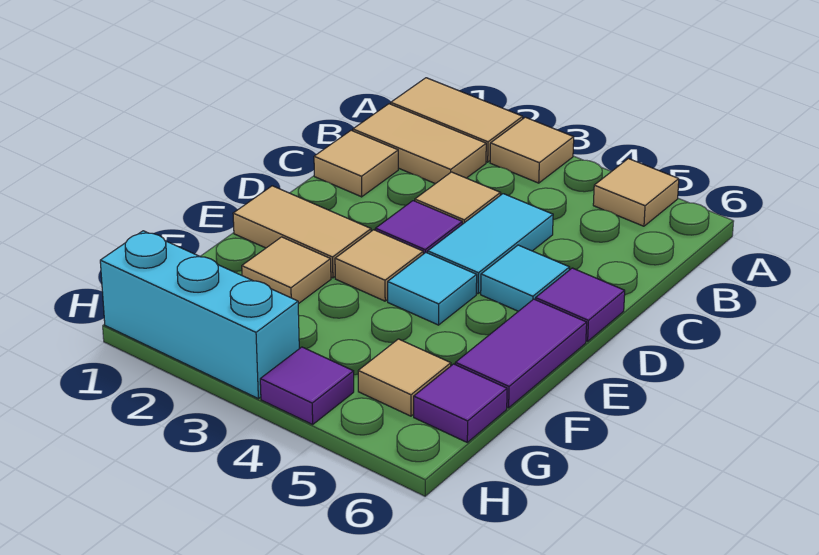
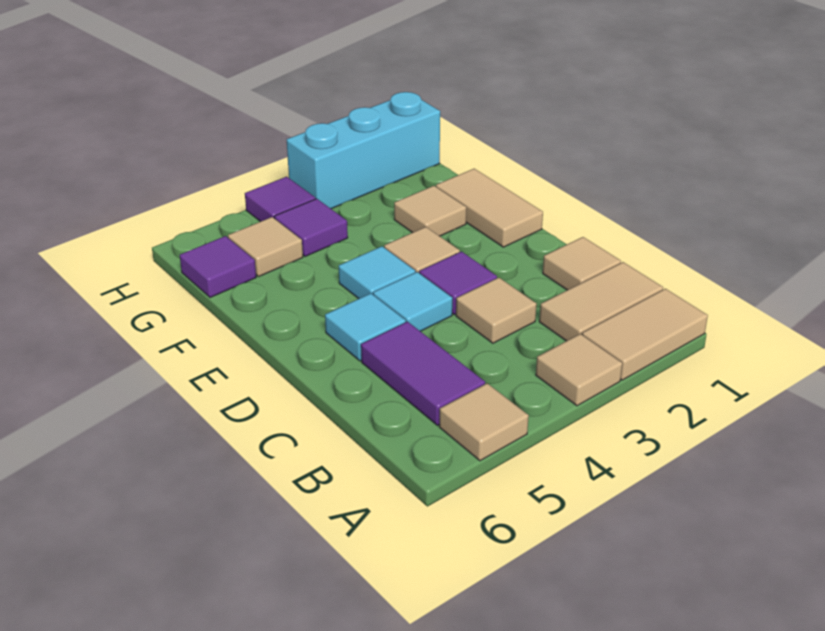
cyan 1x2 tile [428,194,553,294] -> cyan 1x1 tile [373,272,452,331]
purple 1x1 tile [536,268,625,341] -> purple 1x1 tile moved to [274,199,348,257]
tan 1x2 tile [233,186,371,278] -> tan 1x2 tile turned to [436,169,543,247]
purple 1x2 tile [455,299,587,408] -> purple 1x2 tile moved to [361,322,485,425]

